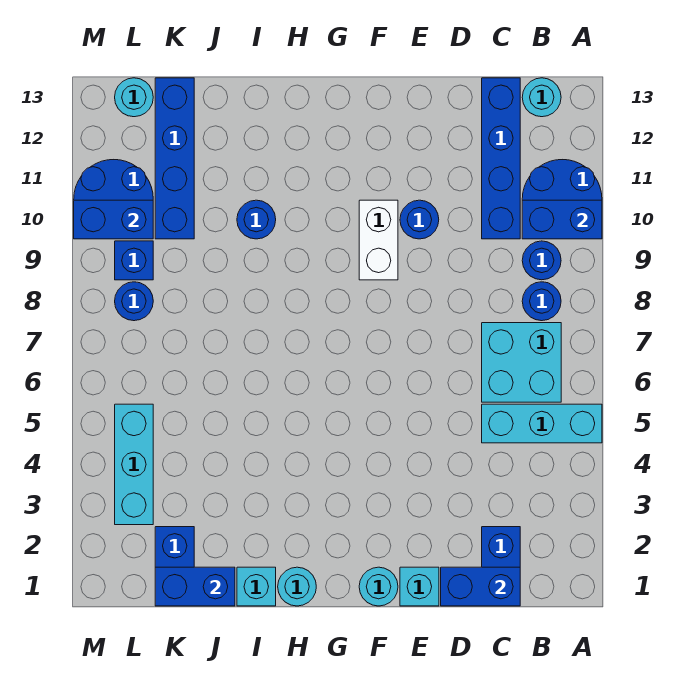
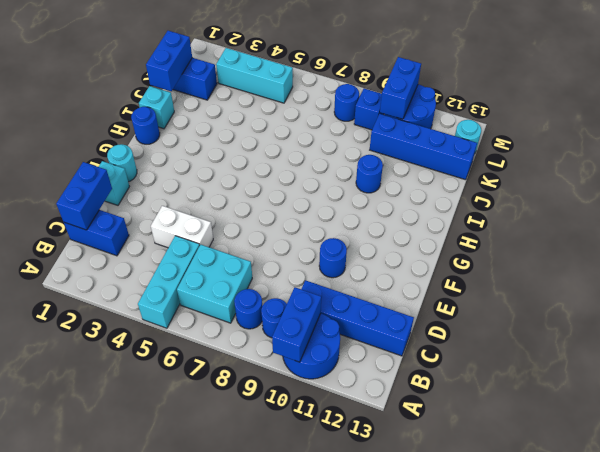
cyan 1x1 round brick [522,78,561,117] -> none
white 1x2 brick [359,200,398,280] -> white 1x2 brick moved to [151,206,213,248]
cyan 1x1 round brick [278,567,316,606] -> blue 1x1 round brick [131,107,160,144]

